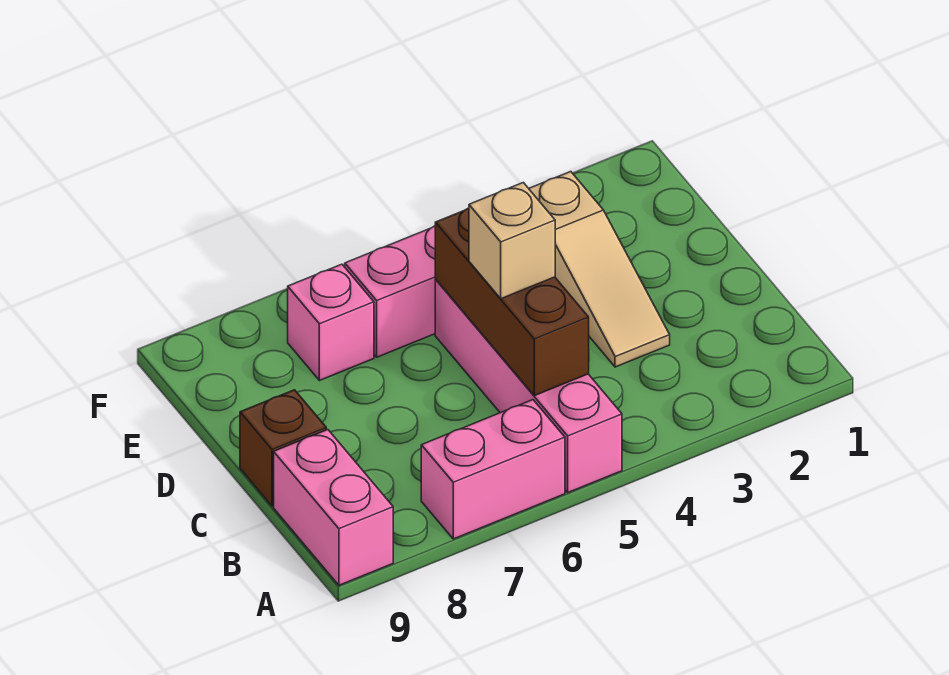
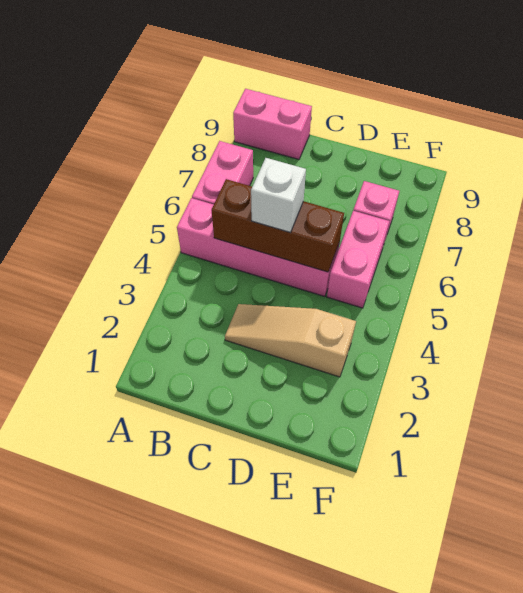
tan 1x1 brick [469,183,555,299] -> white 1x1 brick [251,158,306,232]
brown 1x1 brick [240,390,326,506] -> none

